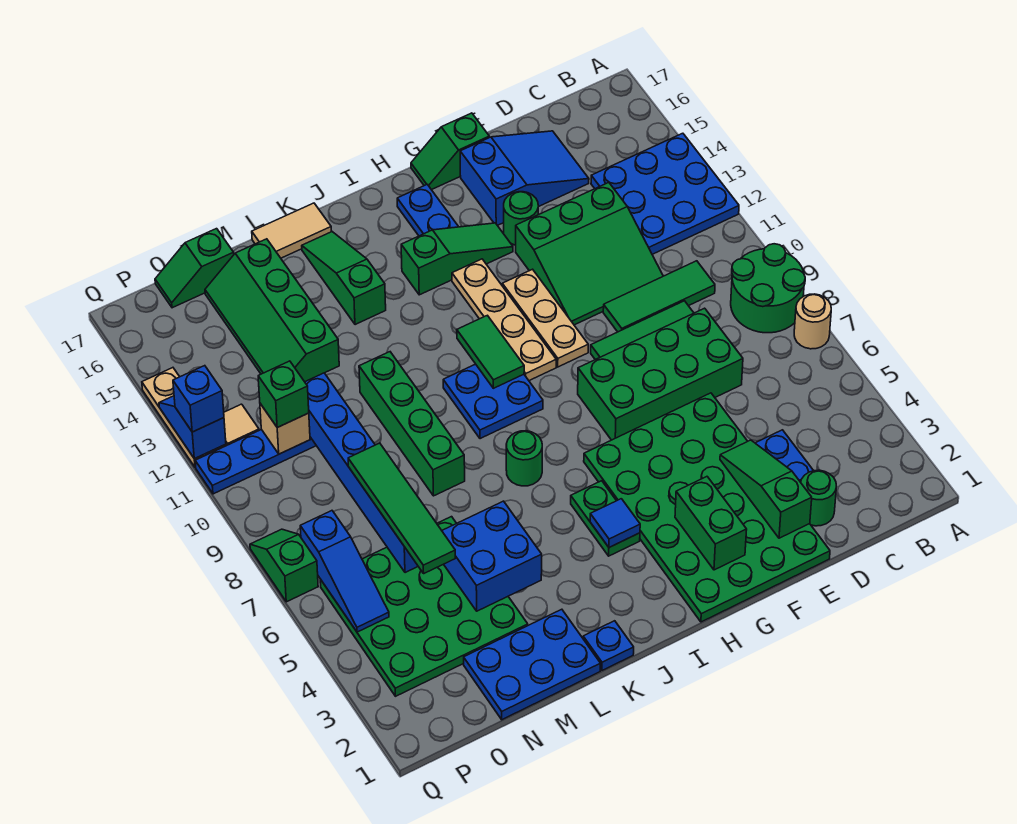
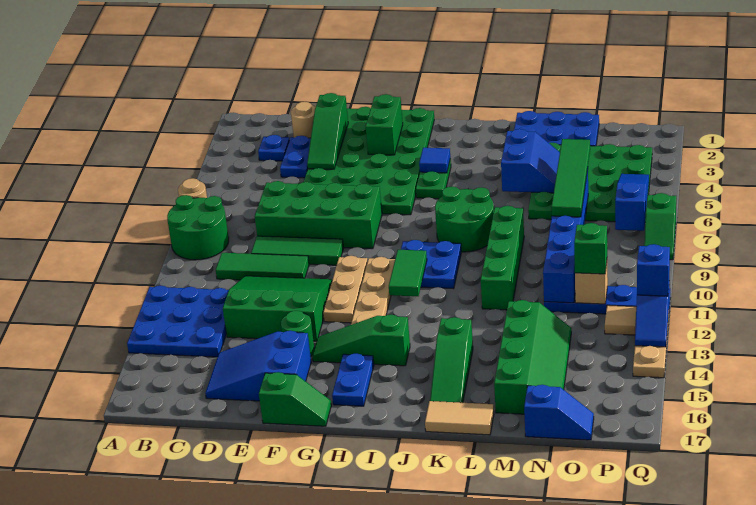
green 1x1 round brick [801,470,837,526] -> tan 1x1 round brick [291,102,316,138]
green 1x1 round brick [506,431,542,486] -> green 2x2 round brick [435,187,494,252]
blue 1x1 plate [583,621,634,670] -> blue 1x1 plate moved to [258,135,289,161]
blue 2x2 brick [442,501,542,611] -> blue 2x2 slope [501,129,560,193]
green 1x2 slope [155,229,234,308] -> blue 1x2 slope [524,385,594,440]

